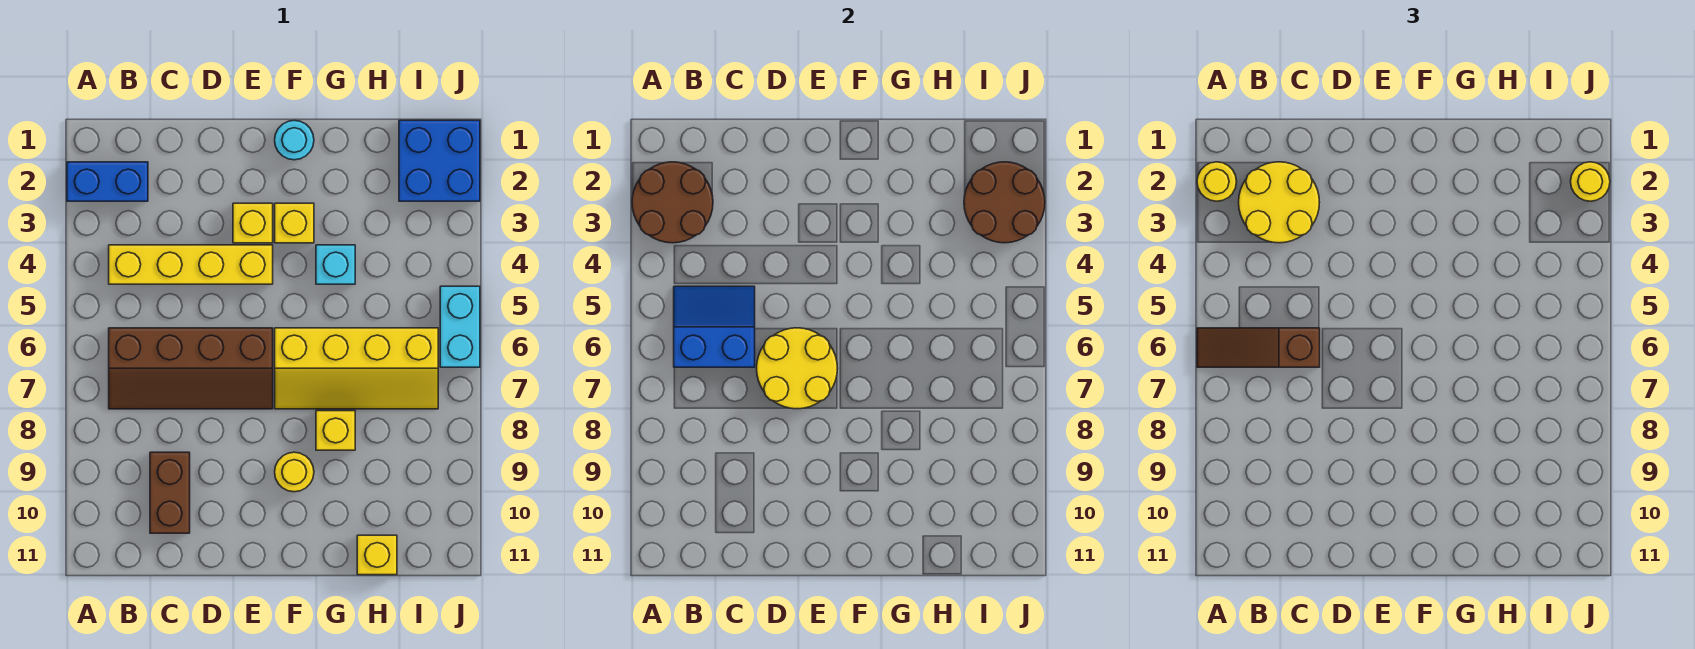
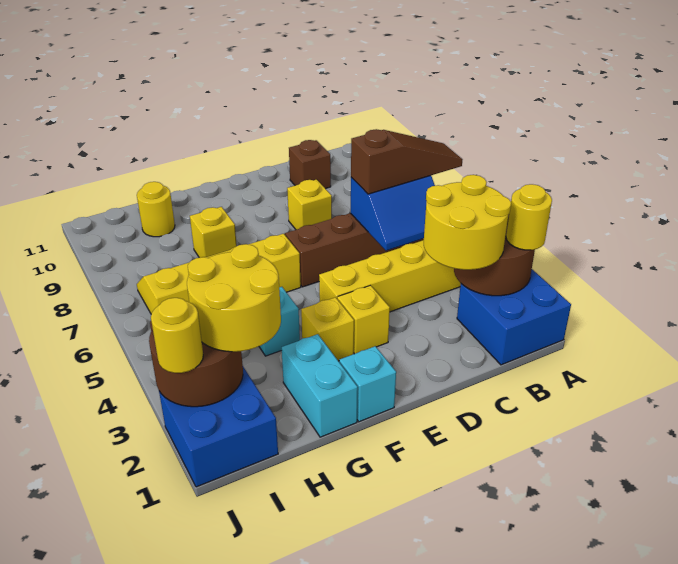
blue 1x2 brick [67,162,148,201] -> blue 2x2 brick [457,269,571,365]
brown 1x2 brick [150,452,190,533] -> brown 1x1 brick [289,140,331,189]
yellow 2x2 round brick [757,328,838,409] -> yellow 2x2 round brick moved to [187,244,281,352]
cyan 1x1 round brick [275,120,314,160] -> cyan 1x1 brick [339,346,396,422]
yellow 1x1 round brick [275,452,314,492] -> yellow 1x1 round brick moved to [137,182,175,237]
yellow 1x1 brick [357,535,397,575] -> yellow 1x1 brick moved to [287,180,332,230]
cyan 1x2 brick [440,286,480,367] -> cyan 1x2 brick moved to [282,334,358,437]

